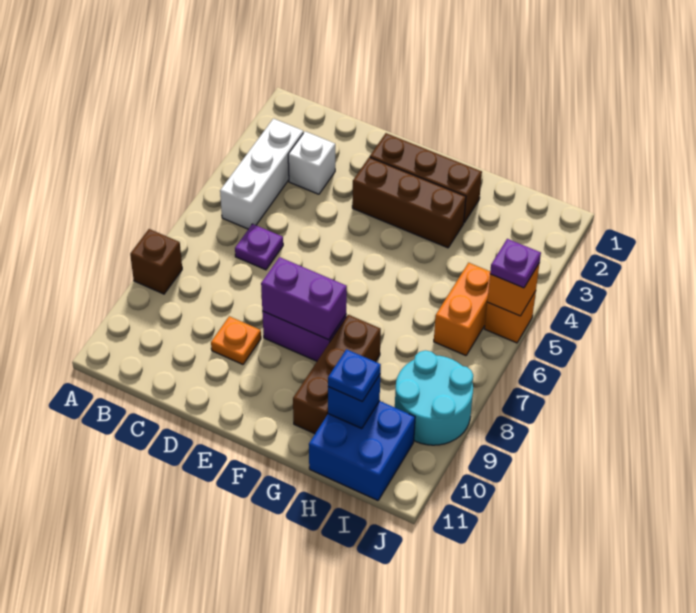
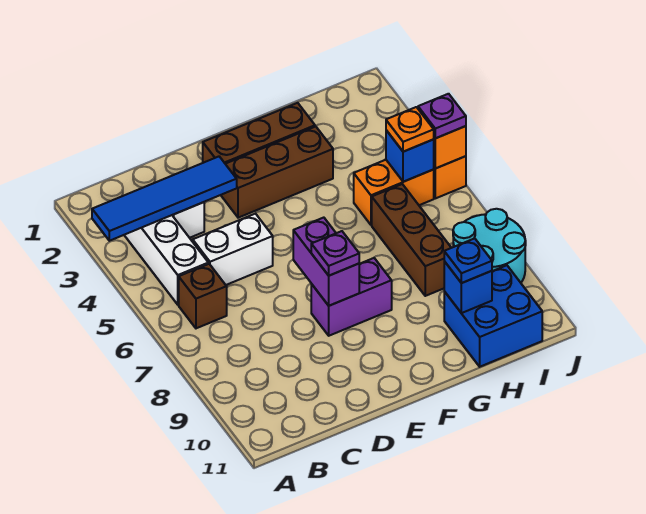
none -> blue 1x4 tile [92,157,237,241]
brown 1x1 brick [130,229,182,294] -> brown 1x1 brick moved to [179,264,227,328]
none -> white 1x2 brick [193,213,273,285]
purple 1x1 plate [235,224,283,270] -> purple 1x1 plate moved to [311,231,359,276]
orange 1x1 plate [211,316,261,364] -> orange 1x1 plate moved to [386,107,434,152]
purple 1x2 brick [261,257,347,340] -> purple 1x2 brick turned to [293,218,359,306]
brown 1x3 brick [293,315,381,434] -> brown 1x3 brick moved to [372,184,451,296]
orange 1x2 brick [434,263,490,356] -> orange 1x2 brick turned to [354,160,434,225]
none -> blue 1x1 brick [386,130,434,182]

